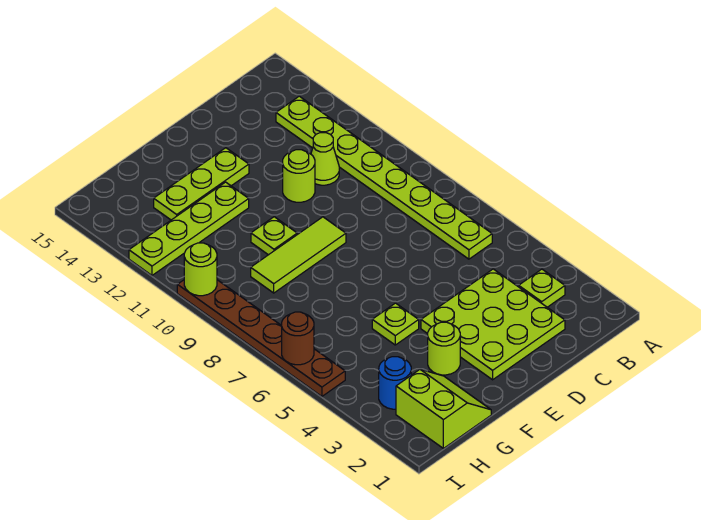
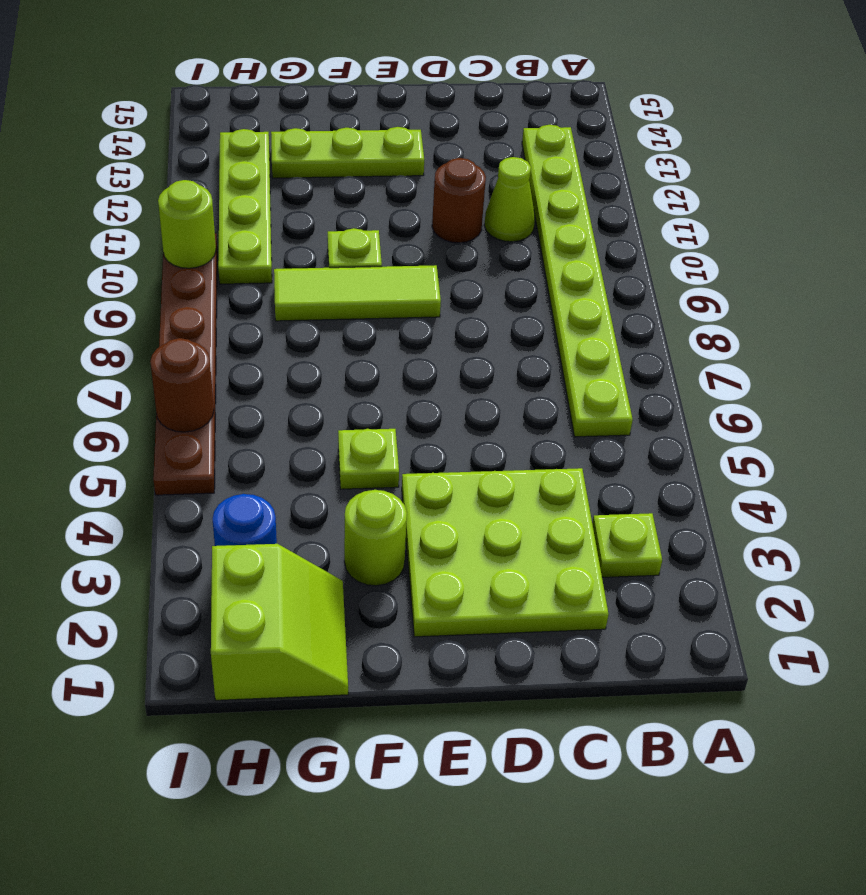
lime 1x1 round brick [283,150,315,202] -> brown 1x1 round brick [432,158,486,243]
lime 1x4 plate [129,182,249,275] -> lime 1x4 plate turned to [218,129,272,284]

